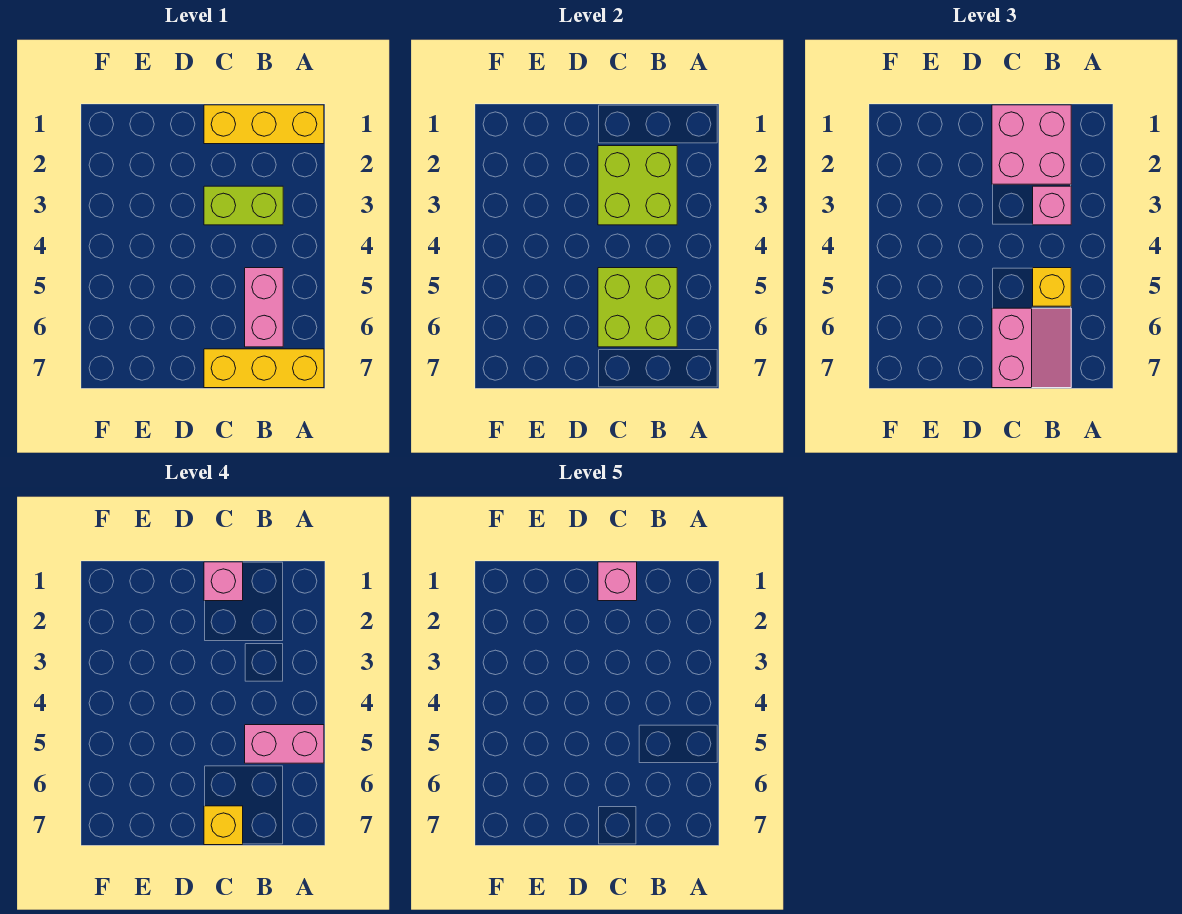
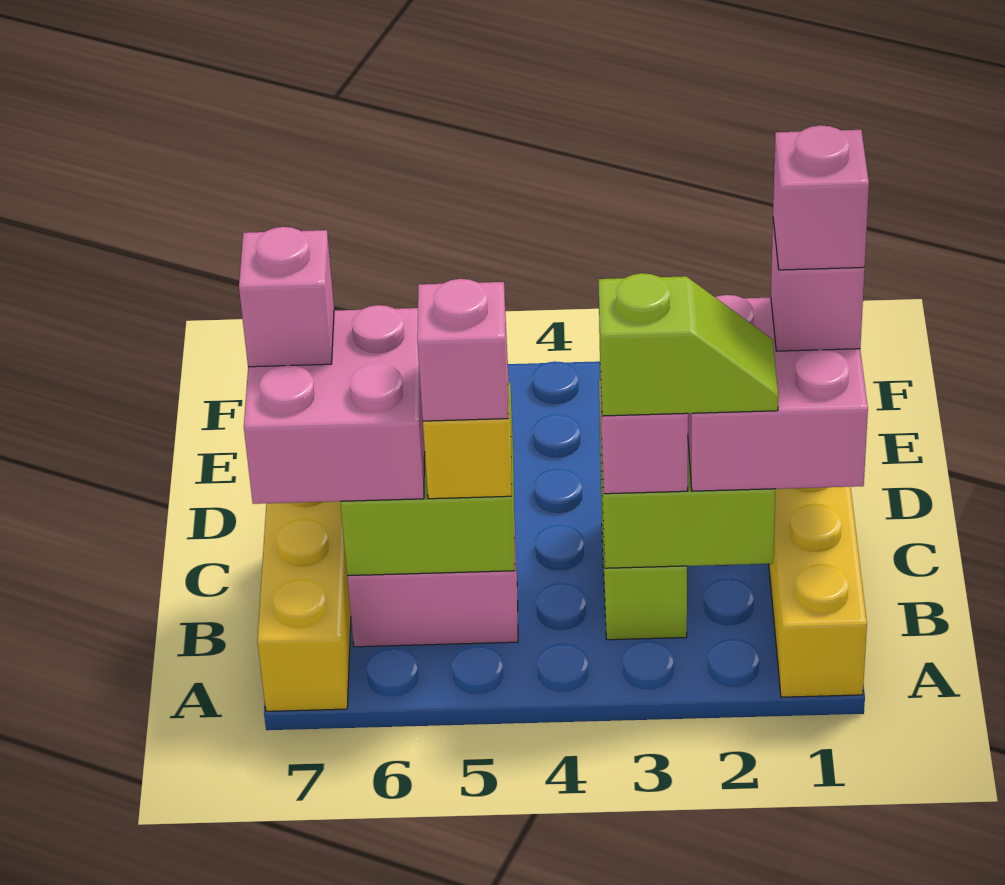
pink 1x2 brick [245,725,324,763] -> pink 1x1 brick [417,279,508,421]
none -> lime 1x2 slope [599,273,778,416]
pink 2x2 slope [992,308,1071,388] -> pink 2x2 brick [244,305,425,504]
yellow 1x1 brick [204,806,243,845] -> pink 1x1 brick [239,227,334,367]

